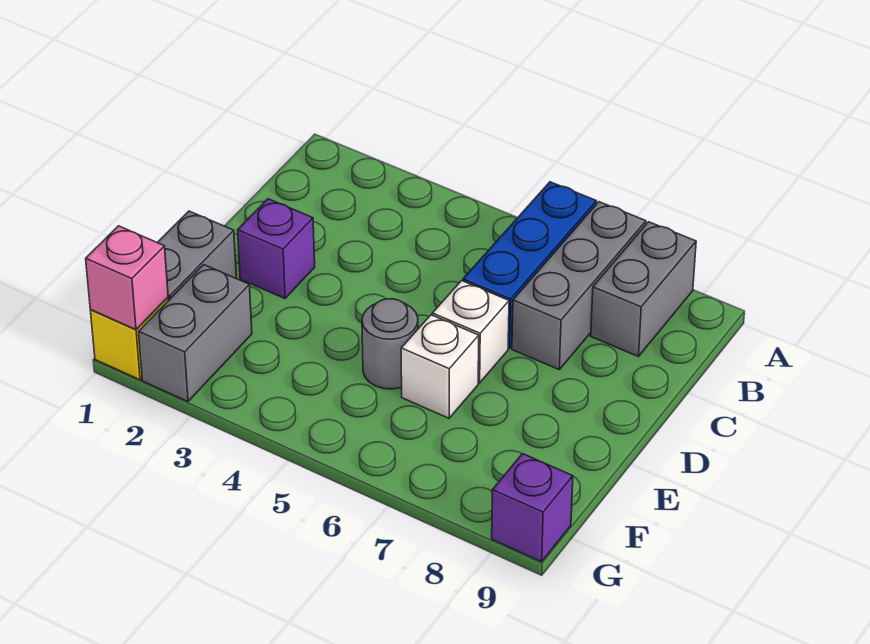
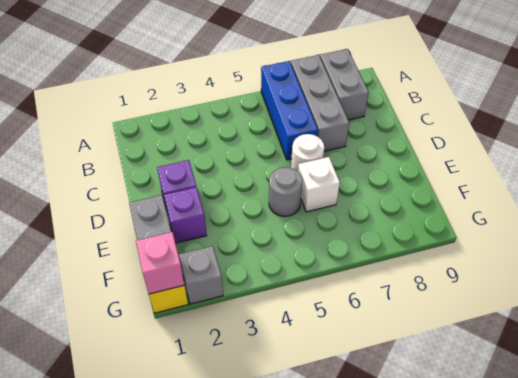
white 1x1 brick [432,281,509,383] -> white 1x1 round brick [291,134,324,172]
grey 1x2 brick [138,265,252,401] -> grey 1x1 brick [179,246,223,304]
purple 1x1 brick [492,454,573,562] -> purple 1x1 brick moved to [164,187,207,243]

